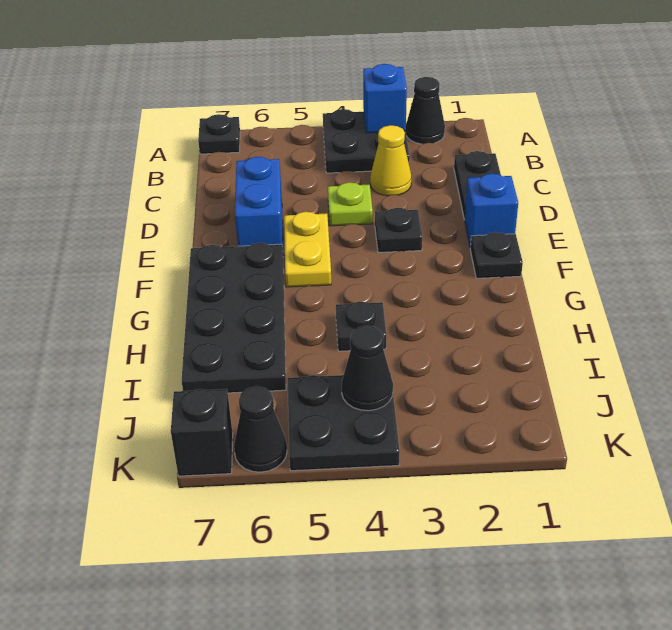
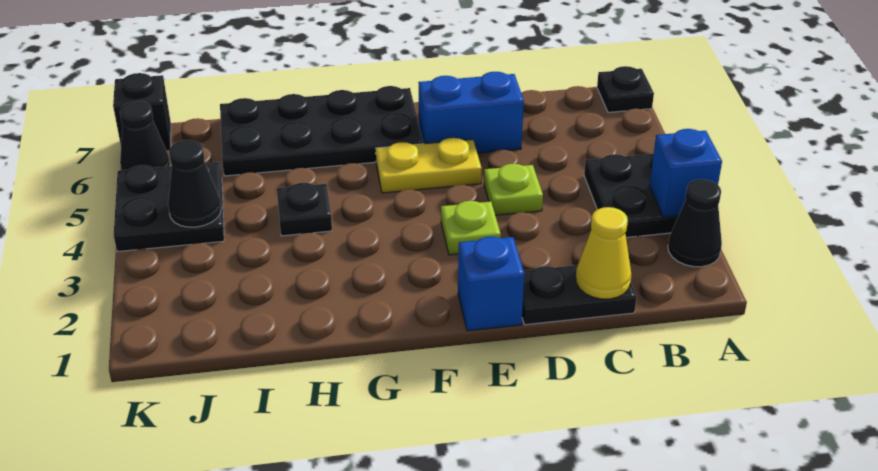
yellow 1x1 cone [370,125,411,196] -> yellow 1x1 cone moved to [576,207,631,299]
black 1x1 plate [375,208,422,252] -> lime 1x1 plate [441,201,501,255]
black 1x1 plate [470,232,523,278] -> none

